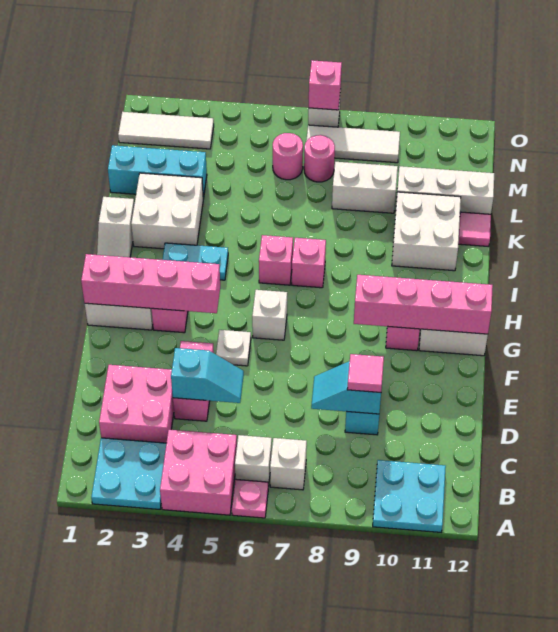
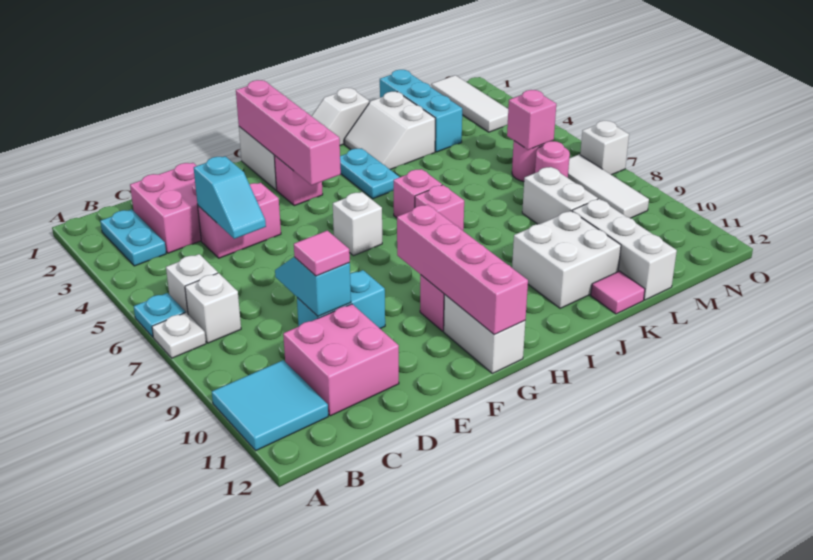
cyan 2x2 plate [91,438,166,509] -> cyan 1x2 plate [100,209,166,266]
pink 2x2 brick [160,430,237,515] -> pink 2x2 brick moved to [283,304,399,416]
pink 1x1 plate [232,479,268,518] -> cyan 1x1 plate [134,293,185,337]
cyan 2x2 plate [373,460,446,532] -> cyan 2x2 tile [212,360,328,451]
white 1x1 plate [216,330,251,366] -> white 1x1 plate moved to [152,313,206,358]
white 2x2 brick [131,173,203,249] -> white 2x2 slope [344,92,435,169]
pink 1x1 brick [309,60,342,110] -> pink 1x1 brick moved to [507,90,556,150]

